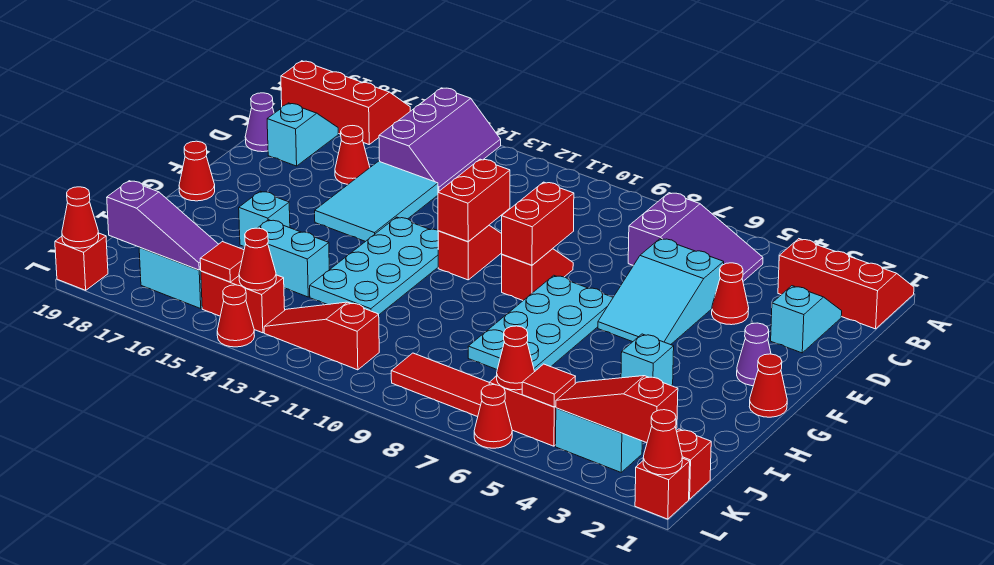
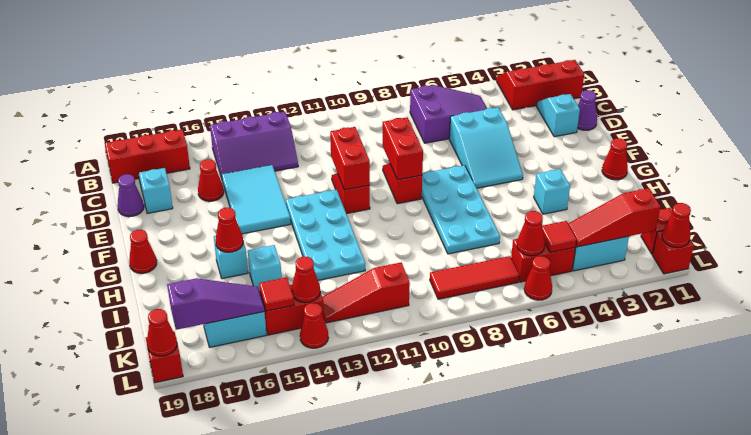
purple 2x3 slope [379,88,501,192] -> purple 2x3 slope turned to [210,112,298,179]
red 1x1 cone [712,263,749,325] -> red 1x1 cone moved to [216,208,243,252]
purple 1x1 cone [737,323,771,386] -> purple 1x1 cone moved to [577,90,597,130]
cyan 1x2 brick [258,220,329,297] -> cyan 1x1 brick [248,245,282,292]

